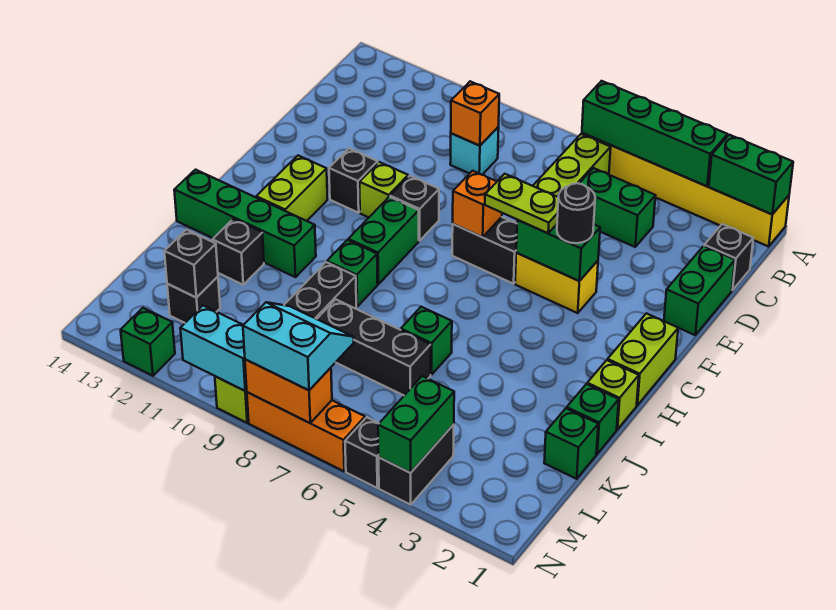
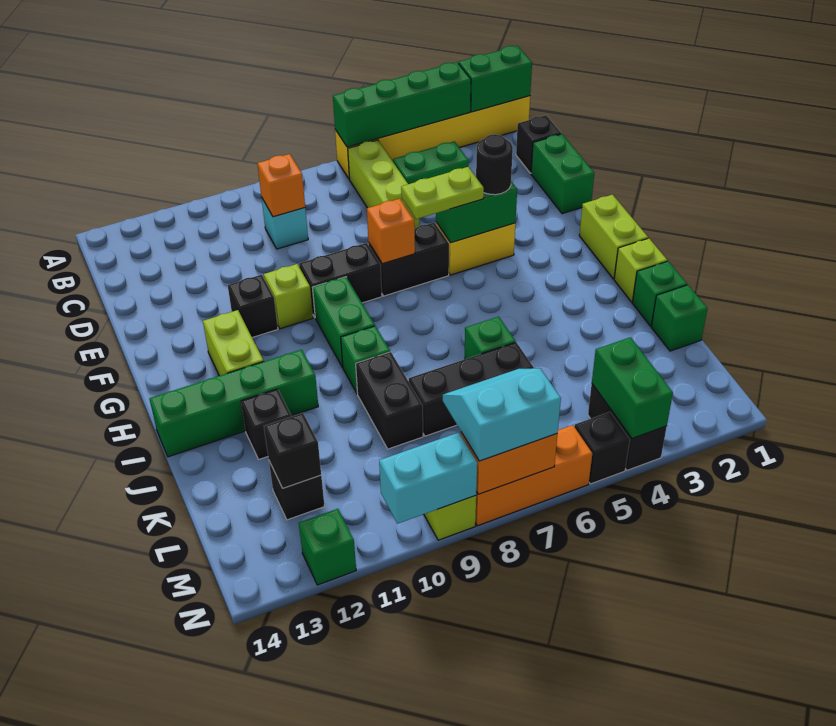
black 1x1 brick [390,176,439,241] -> black 1x2 brick [299,243,382,317]

